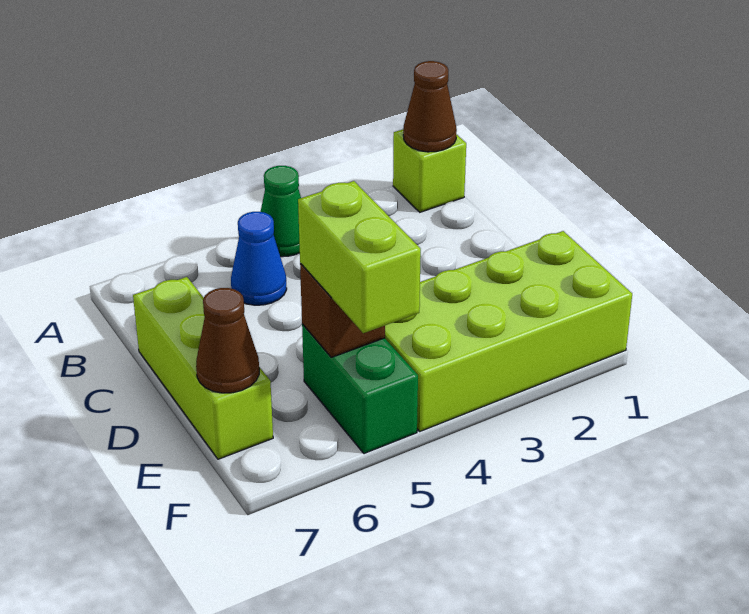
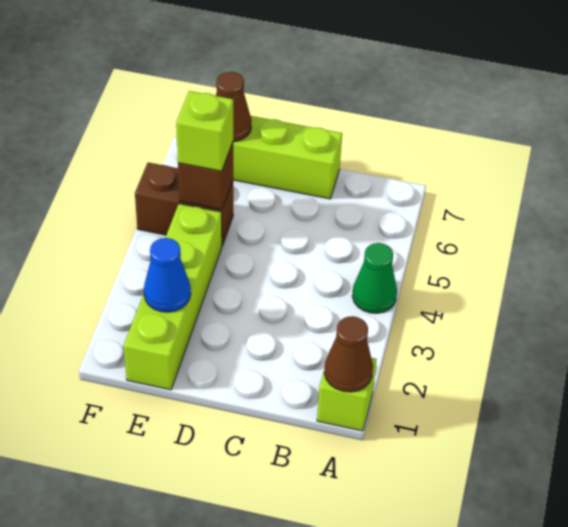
blue 1x1 cone [231,212,287,305] -> blue 1x1 cone moved to [144,238,191,312]
lime 2x4 brick [385,231,632,431] -> lime 1x4 brick [124,204,222,390]
green 1x2 brick [302,324,418,454] -> brown 1x2 brick [135,163,233,246]
lime 1x2 brick [298,181,421,333] -> lime 1x1 brick [176,91,233,171]

